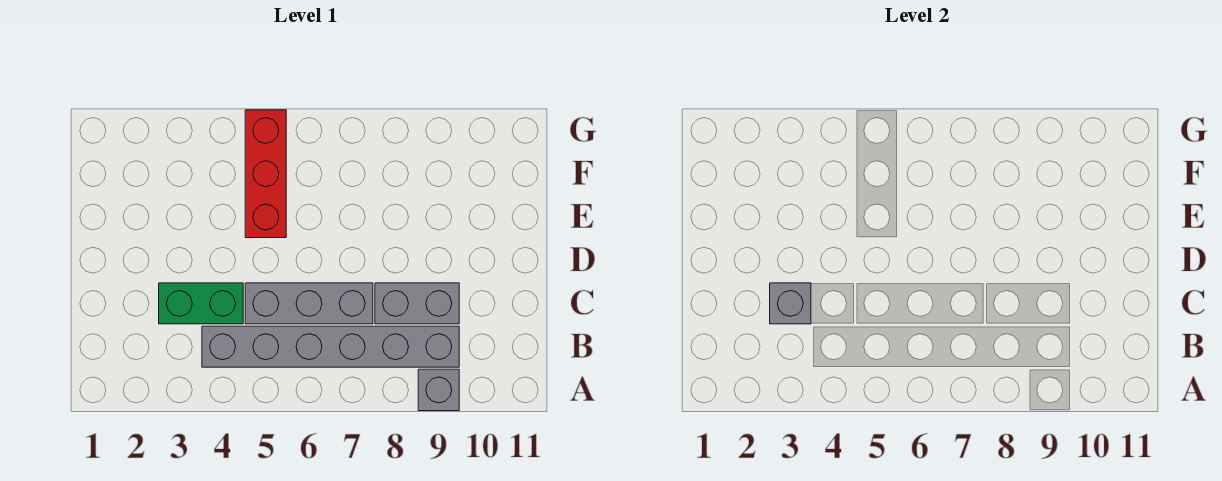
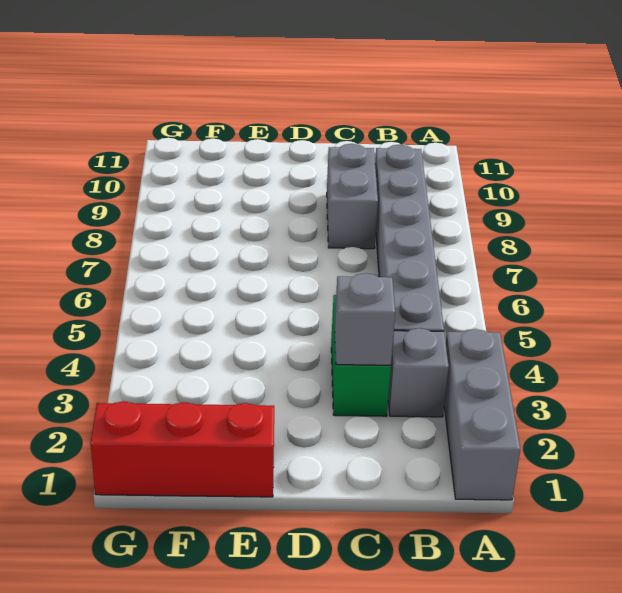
grey 1x1 brick [418,369,459,411] -> grey 1x1 brick moved to [388,328,449,417]
grey 1x3 brick [245,283,373,324] -> grey 1x3 brick moved to [444,329,520,500]
red 1x3 brick [245,110,286,238] -> red 1x3 brick moved to [91,401,274,497]

